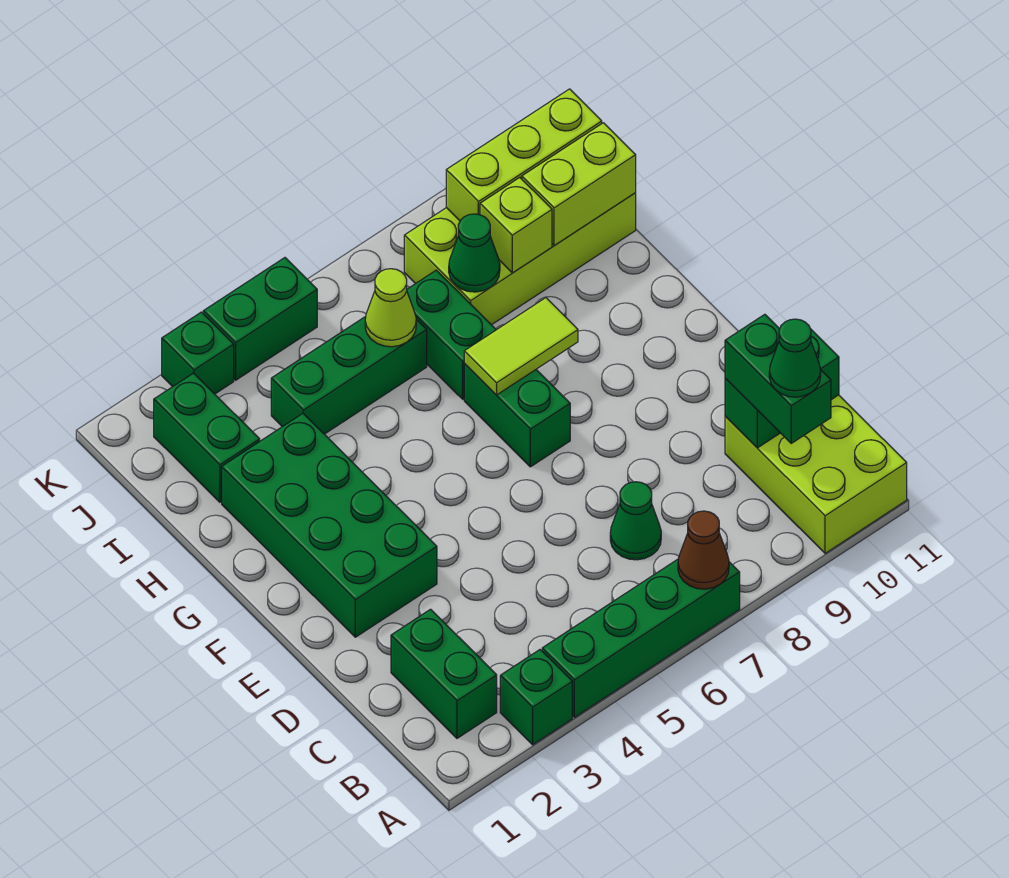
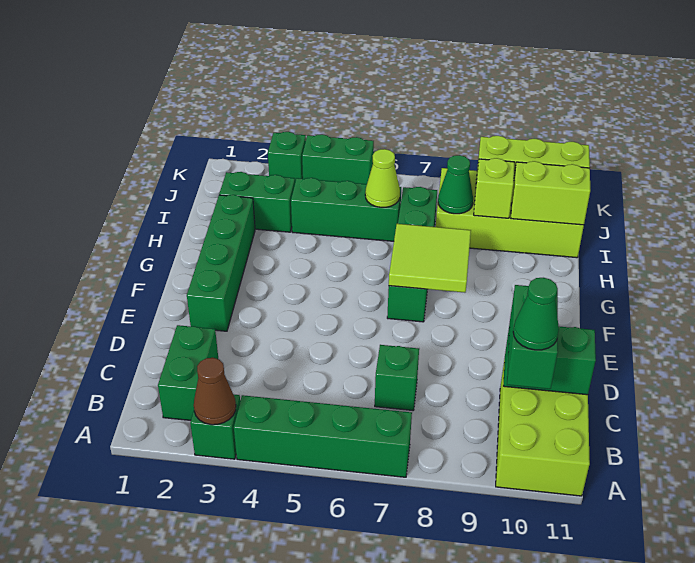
brown 1x1 cone [678,511,729,589] -> brown 1x1 cone moved to [194,358,236,425]
green 1x1 cone [610,482,661,560] -> green 1x1 brick [375,345,419,410]
green 2x4 brick [222,414,437,637] -> green 1x4 brick [187,195,255,331]
lime 1x2 tile [464,298,578,395] -> lime 2x2 tile [389,224,471,293]
green 1x2 brick [154,373,260,502] -> green 1x2 brick turned to [219,172,295,232]

